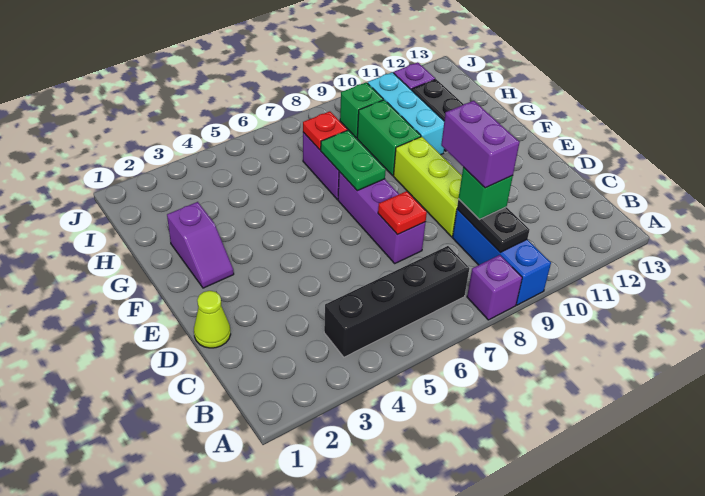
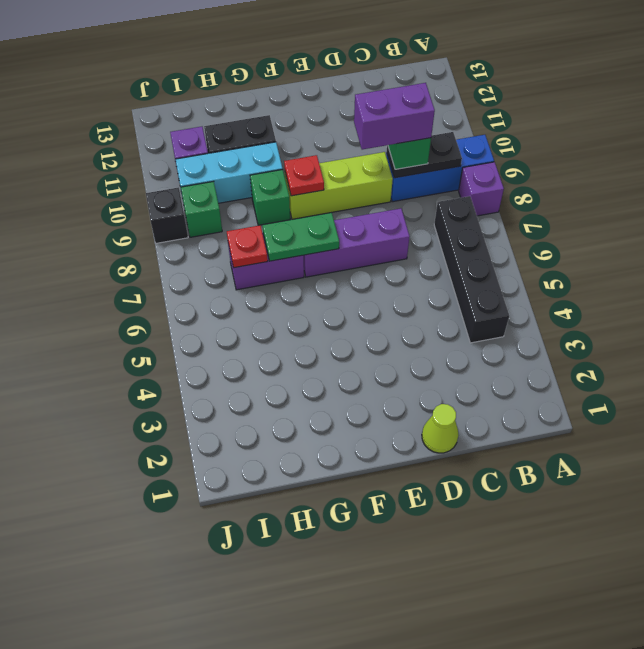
red 1x1 plate [378,191,427,234] -> red 1x1 plate moved to [284,155,324,196]
purple 1x2 slope [167,202,234,288] -> none
green 1x2 brick [357,100,421,175] -> green 1x1 brick [250,170,290,225]
none -> black 1x1 brick [146,187,188,243]

